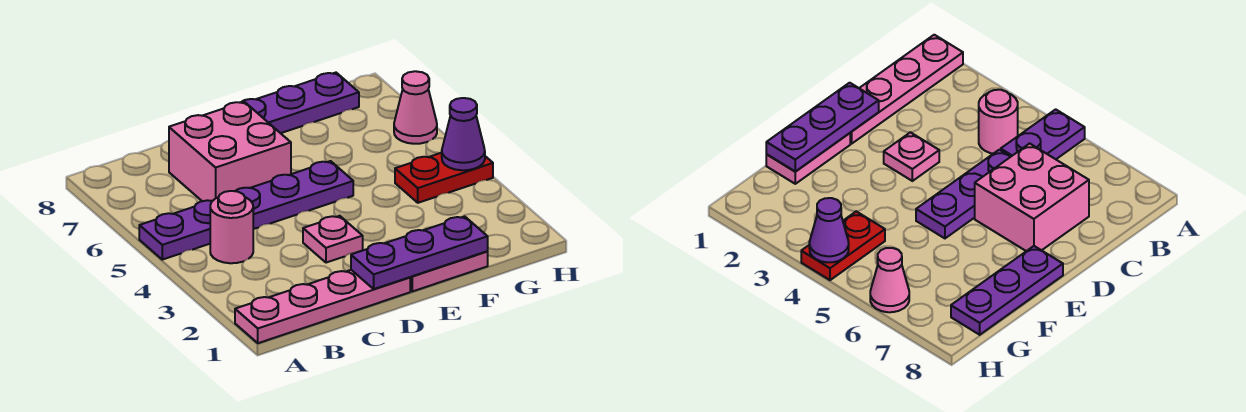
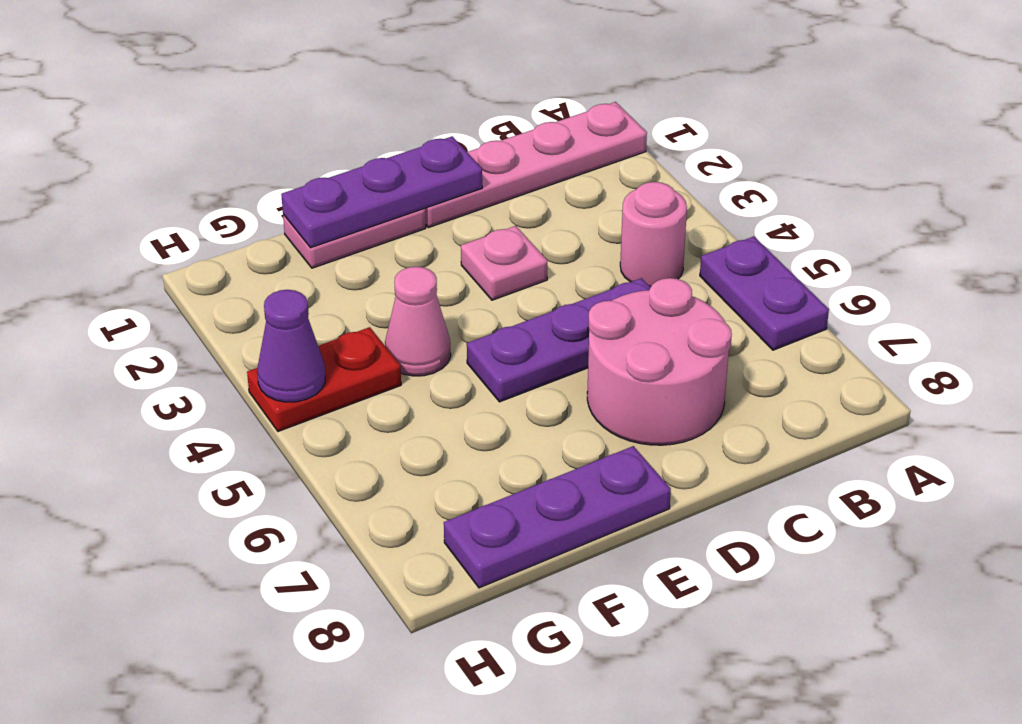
purple 1x2 plate [139,200,212,260] -> purple 1x2 plate turned to [700,236,829,350]
pink 2x2 brick [169,102,291,201] -> pink 2x2 round brick [587,278,732,445]
pink 1x1 cone [394,71,437,144] -> pink 1x1 cone moved to [385,267,451,376]

